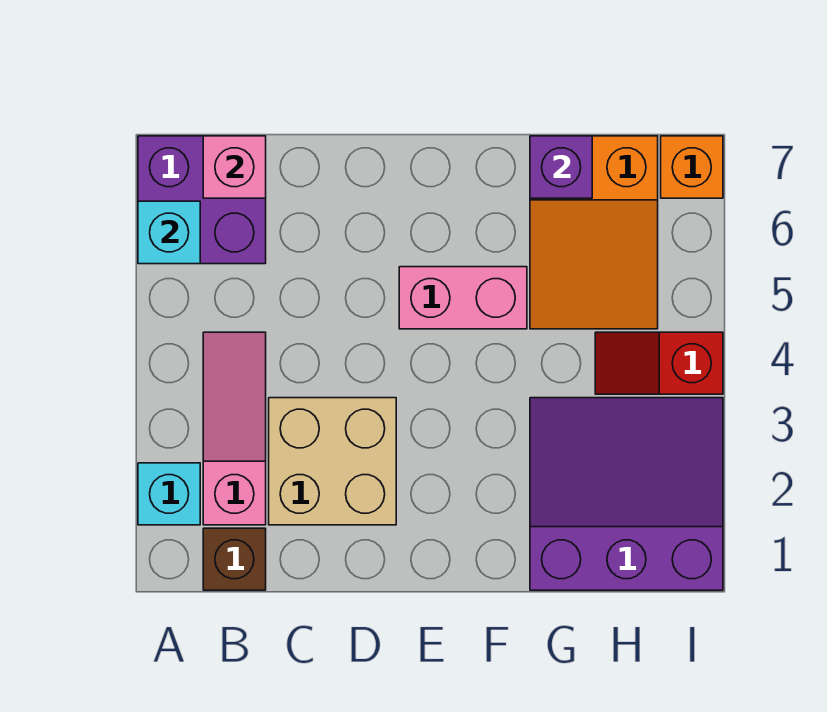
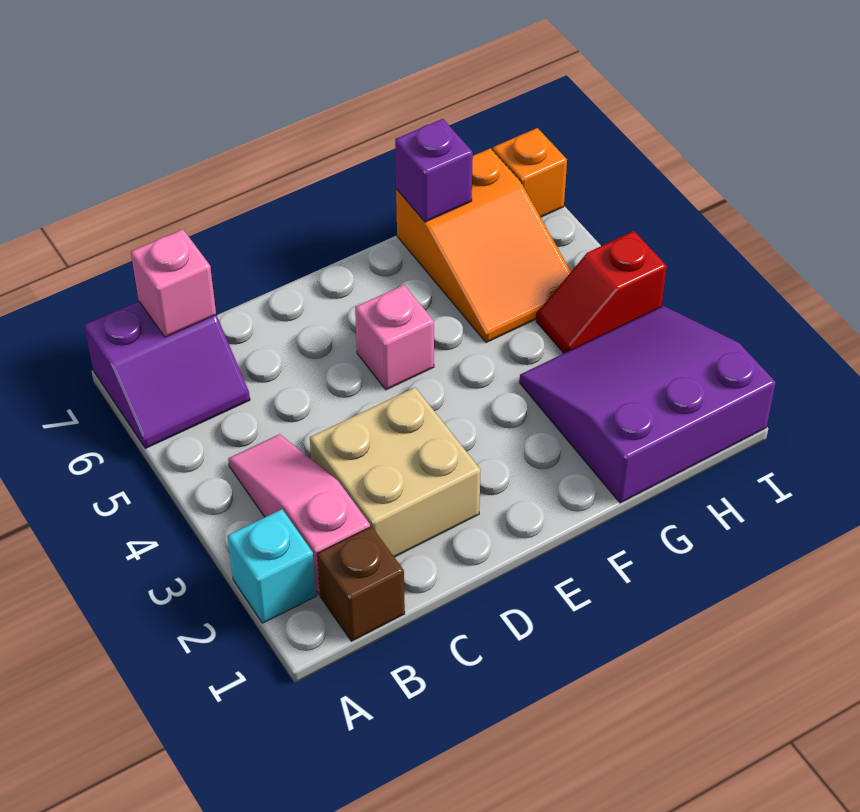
purple 2x2 brick [138,136,266,264] -> purple 2x2 slope [85,301,250,448]
cyan 1x1 brick [138,201,200,264] -> none
pink 1x2 brick [399,267,527,329] -> pink 1x1 brick [355,285,434,390]

